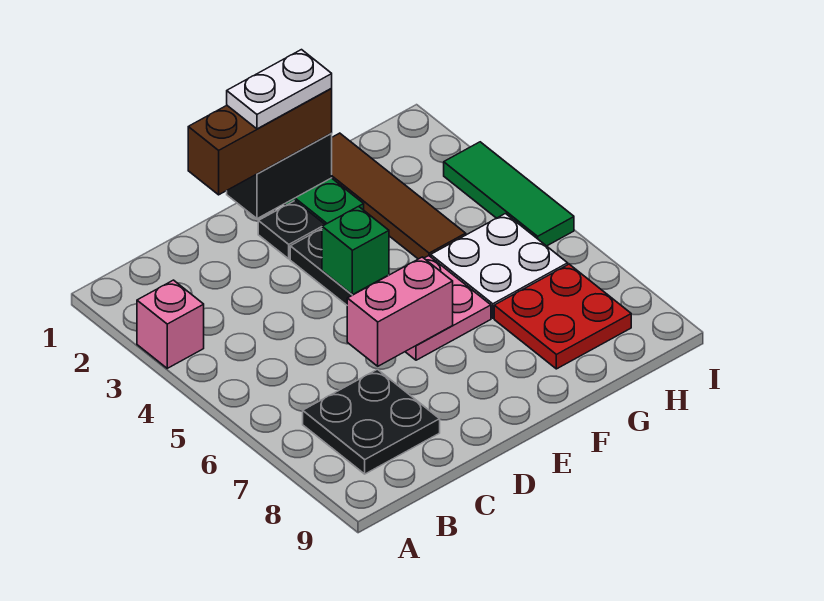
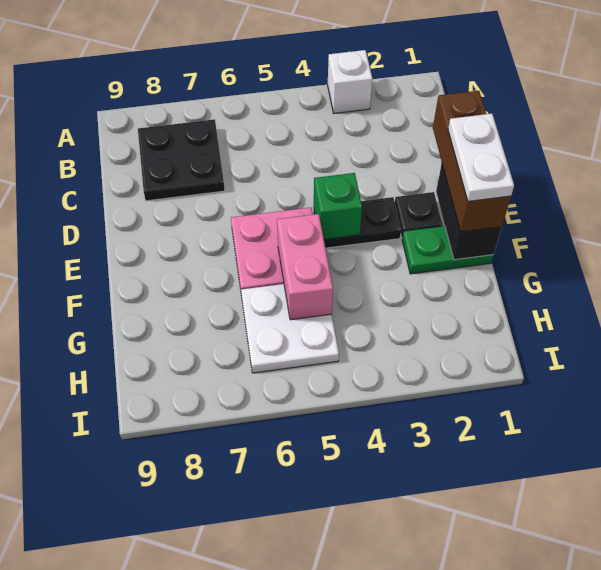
pink 1x1 brick [137,280,204,368] -> white 1x1 brick [328,50,372,113]
pink 1x2 brick [347,257,453,366] -> pink 1x2 brick moved to [277,214,333,320]
brown 1x4 tile [332,133,466,259] -> none
red 2x2 plate [494,264,631,369] -> none
green 1x3 tile [444,142,574,246] -> none

